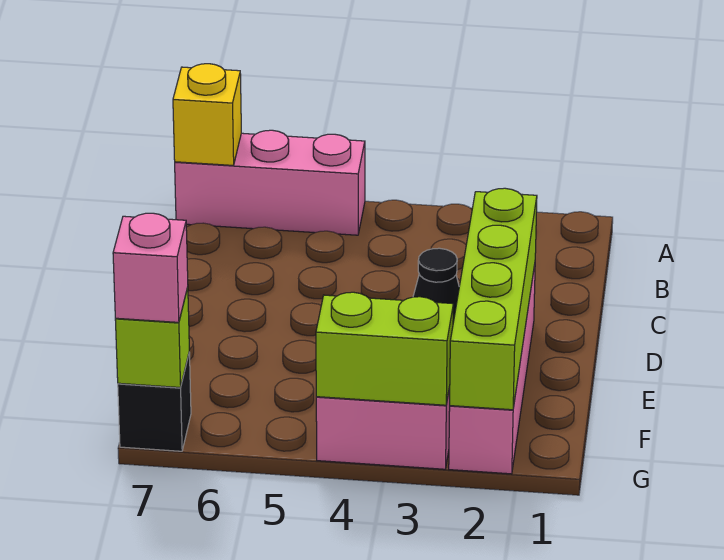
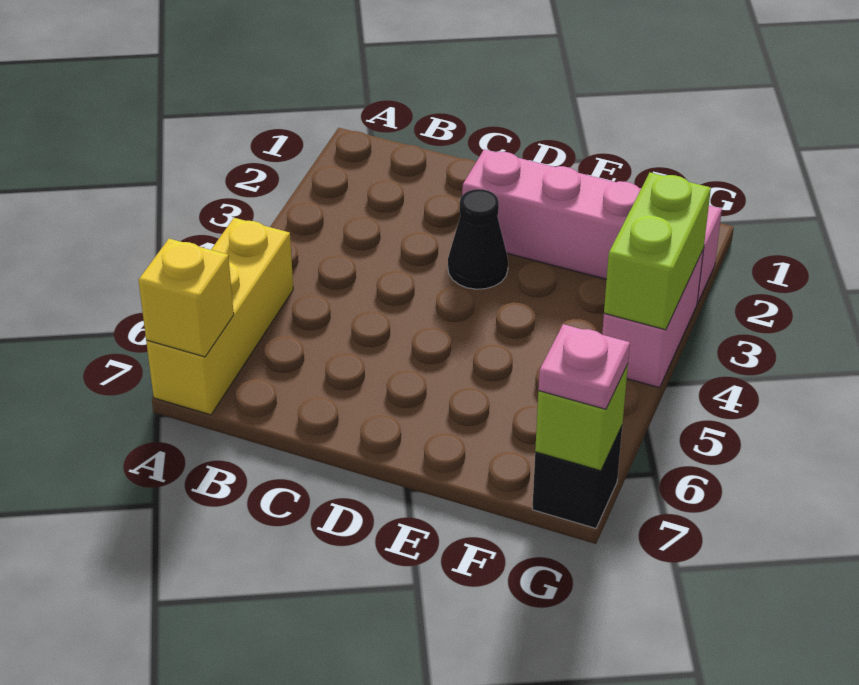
pink 1x3 brick [175,130,365,235] -> yellow 1x3 brick [146,218,293,415]
lime 1x4 brick [450,188,537,410] -> none
pink 1x1 brick [113,213,188,322] -> pink 1x1 plate [538,324,630,409]

